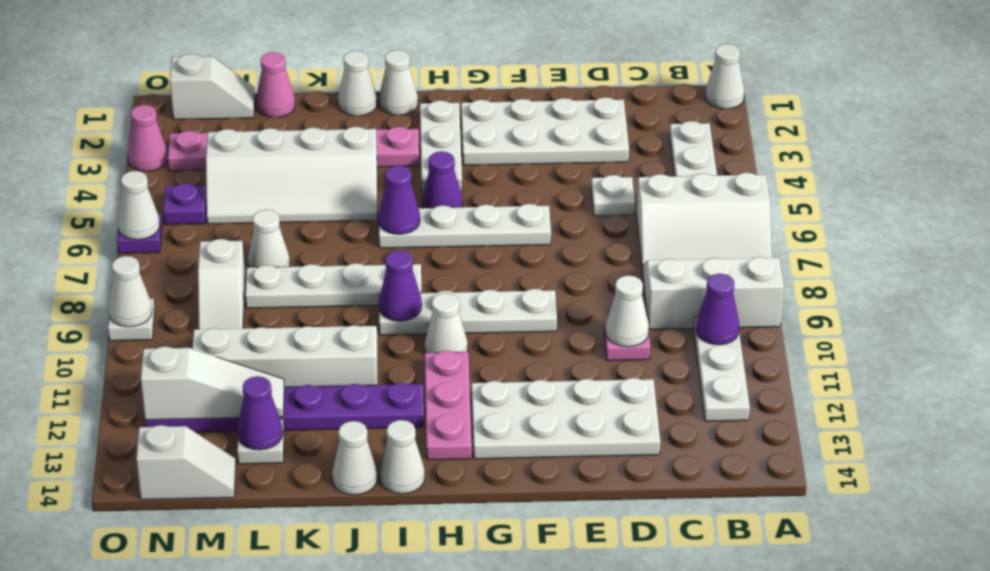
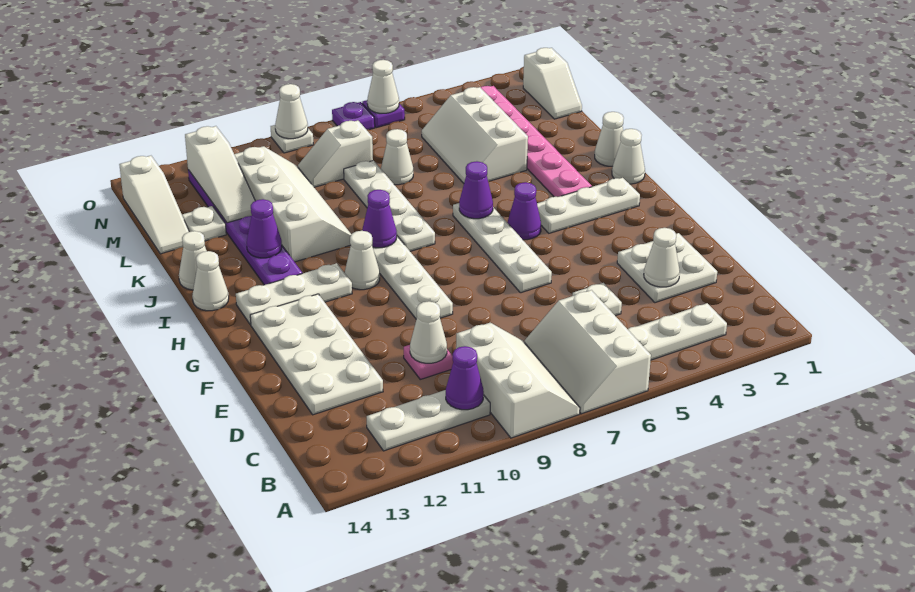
white 1x1 cone [705,44,744,109] -> white 1x1 cone moved to [644,228,680,287]
white 2x4 plate [461,97,629,165] -> white 2x2 plate [617,233,717,303]
pink 1x3 plate [425,351,472,460] -> white 1x3 plate [236,263,352,325]
white 2x4 slope [206,127,377,224] -> white 2x3 slope [422,87,528,183]
pink 1x1 cone [256,52,295,117] -> none
purple 1x1 cone [237,376,283,450] -> purple 1x1 cone moved to [247,199,282,258]
white 1x2 slope [136,425,236,500] -> white 1x3 slope [119,156,189,254]
purple 1x1 plate [163,183,207,225] -> purple 1x1 plate moved to [332,102,375,130]
pink 1x1 cone [127,105,168,171] -> none

